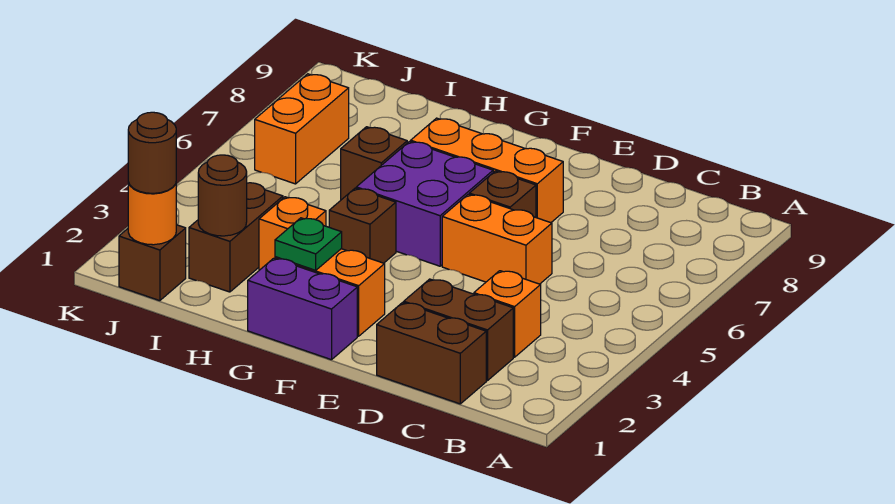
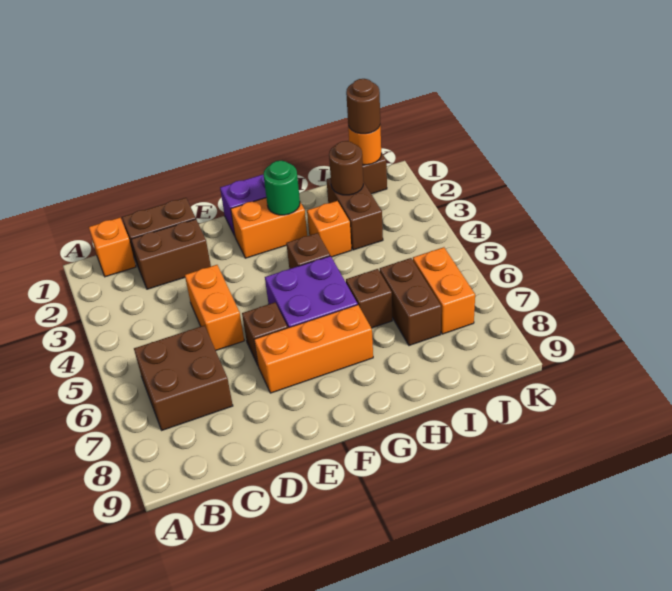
none -> brown 2x2 brick [134,325,233,430]
orange 1x1 brick [474,271,541,357] -> orange 1x1 brick moved to [89,218,136,277]
orange 1x2 brick [442,194,552,284] -> orange 1x2 brick turned to [185,265,244,350]
green 1x1 plate [275,218,342,270] -> green 1x1 round brick [263,161,300,215]
none -> brown 1x2 brick [380,258,441,346]

